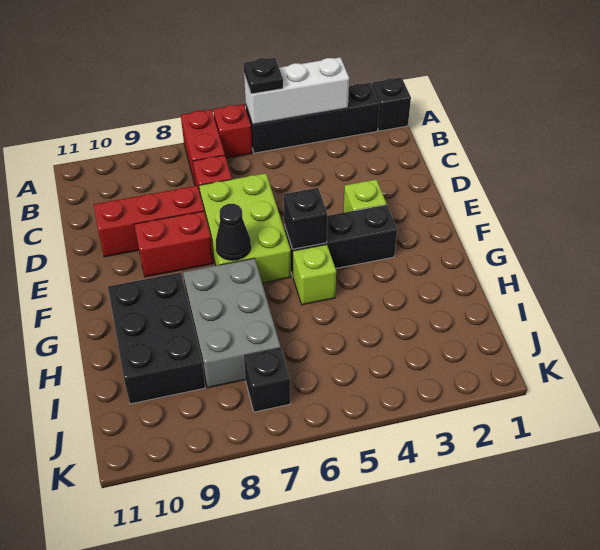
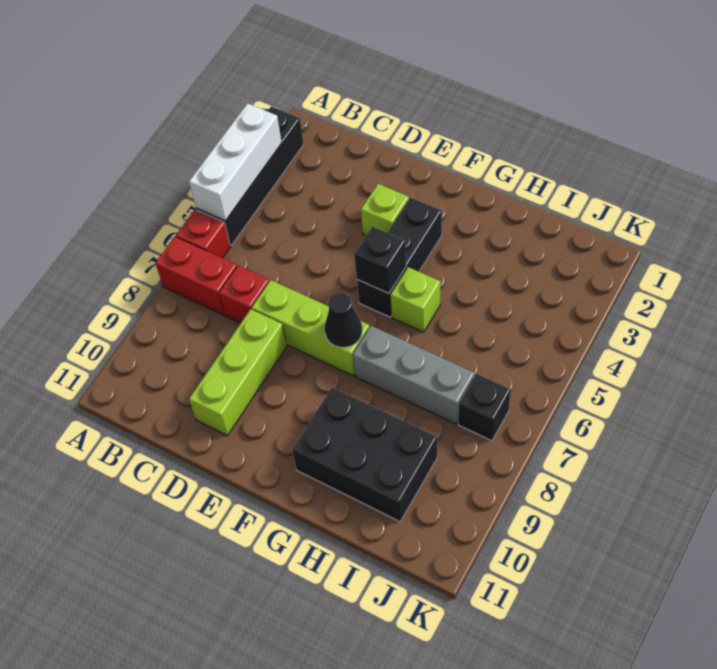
black 1x1 brick [372,77,411,131] -> none
black 1x1 plate [244,58,283,94] -> none
lime 2x3 brick [199,173,291,283] -> lime 1x3 brick [252,280,369,376]
red 1x3 brick [94,186,204,257] -> lime 1x3 brick [189,309,287,436]
red 1x2 brick [134,211,213,277] -> none
grey 2x3 brick [183,258,280,388] -> grey 1x3 brick [353,326,474,424]

